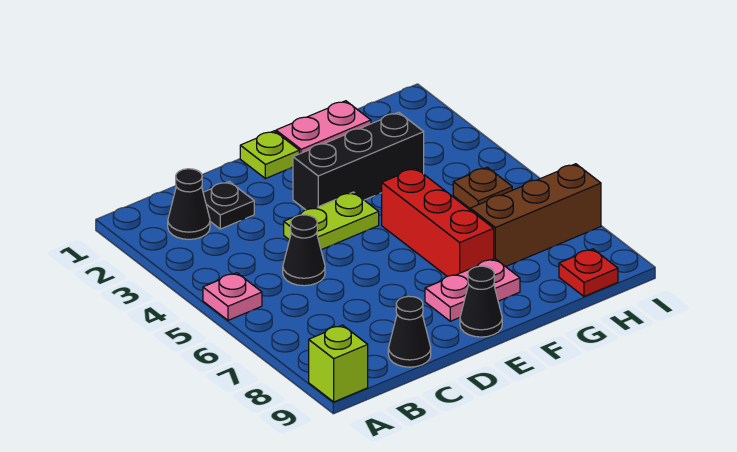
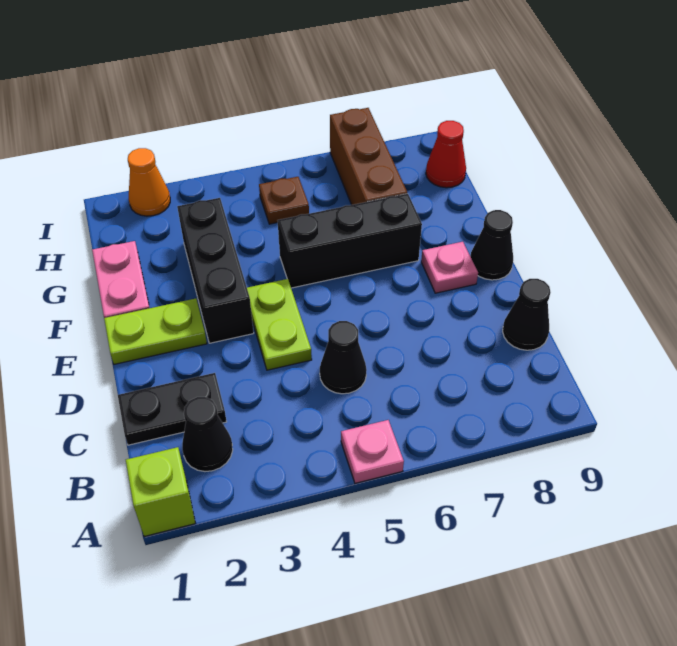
lime 1x1 brick [309,325,368,402] -> lime 1x1 brick moved to [126,447,195,537]
black 1x1 plate [203,182,254,229] -> black 1x2 plate [118,373,227,445]
lime 1x1 plate [240,131,299,179] -> lime 1x2 plate [104,299,207,364]
pink 1x2 plate [425,259,520,321] -> pink 1x1 plate [421,242,478,293]
red 1x3 brick [382,168,494,276] -> black 1x3 brick [278,194,422,288]
red 1x1 plate [559,249,618,296] -> red 1x1 cone [426,121,466,188]
none -> orange 1x1 cone [128,148,170,216]

